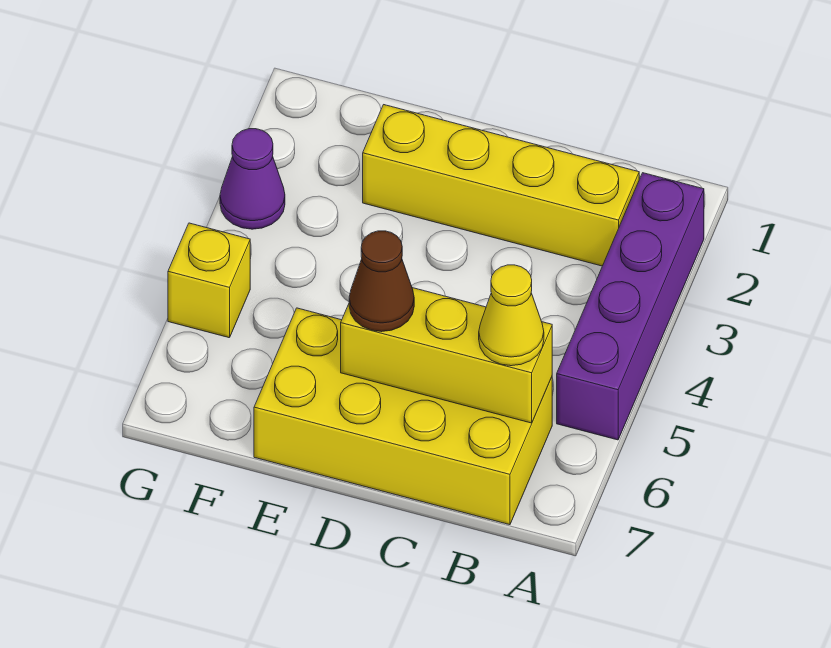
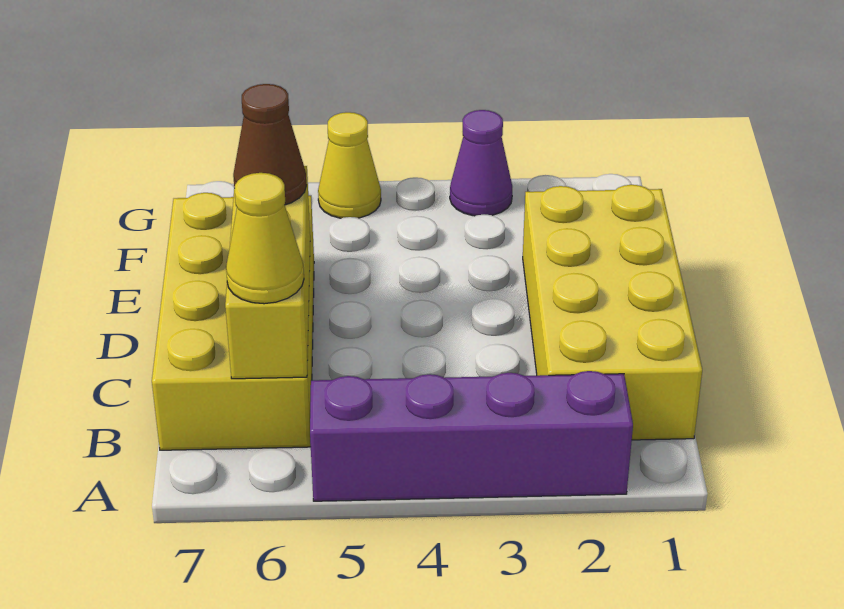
yellow 1x4 brick [363,105,639,266] -> yellow 2x4 brick [523,185,702,440]
yellow 1x1 brick [168,223,250,338] -> yellow 1x1 cone [318,112,381,218]

